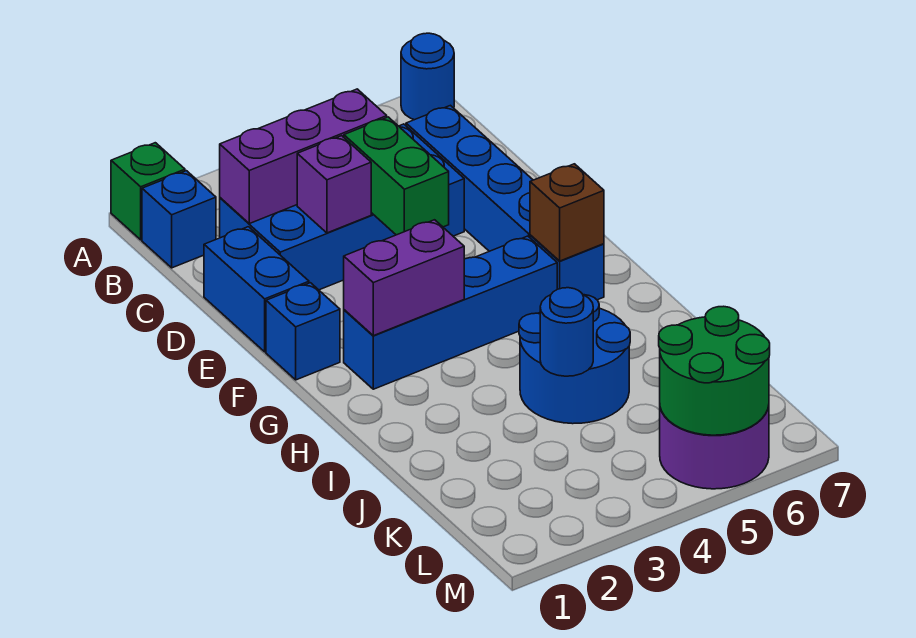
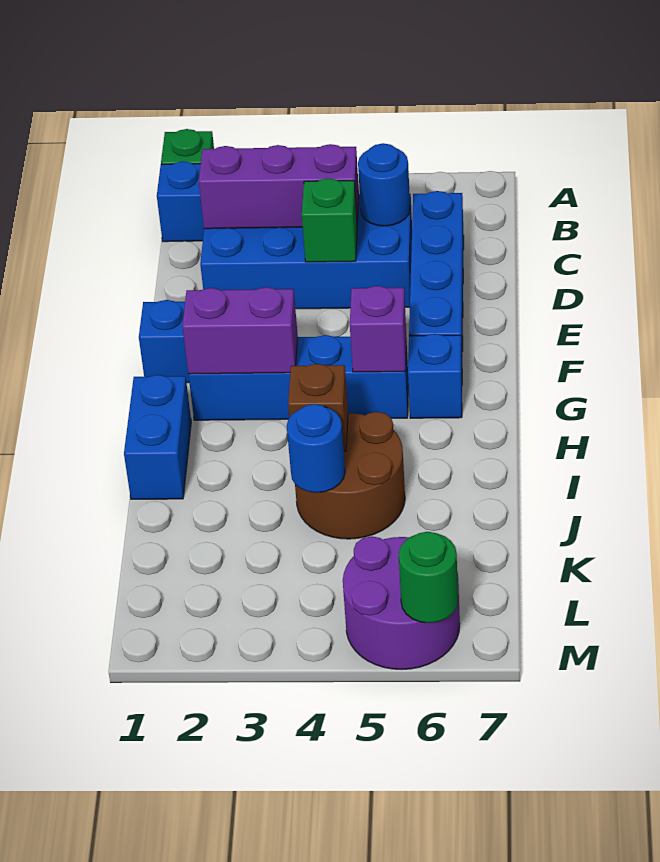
blue 1x1 round brick [401,33,454,120] -> blue 1x1 round brick moved to [358,143,410,226]
blue 1x2 brick [204,227,309,352] -> blue 1x2 brick moved to [124,375,191,499]
purple 1x1 brick [297,136,371,233] -> purple 1x1 brick moved to [350,286,406,372]
green 1x2 brick [344,117,449,235] -> green 1x1 brick [302,178,357,262]
brown 1x1 brick [530,164,604,261] -> brown 1x1 brick moved to [288,364,348,451]
blue 2x2 round brick [519,295,630,424] -> brown 2x2 round brick [295,412,405,539]
green 2x2 round brick [659,306,770,435] -> green 1x1 round brick [399,532,458,623]

